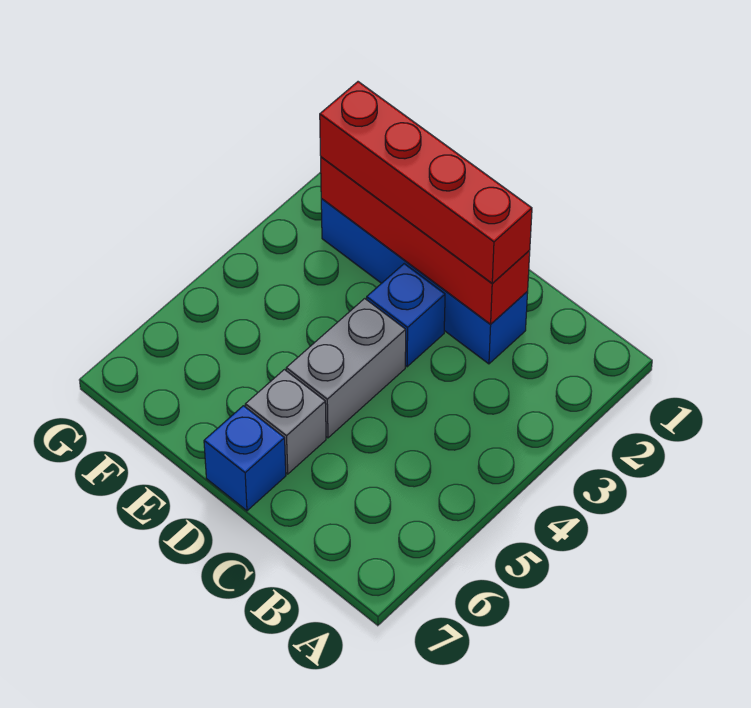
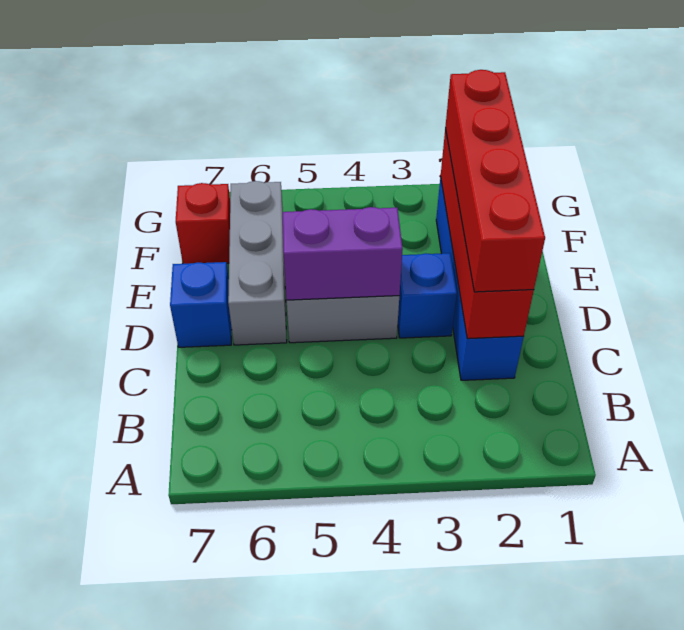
none -> purple 1x2 brick [283,207,403,300]
grey 1x1 brick [245,370,326,474] -> grey 1x3 brick [228,181,287,345]
none -> red 1x1 brick [176,183,230,264]

